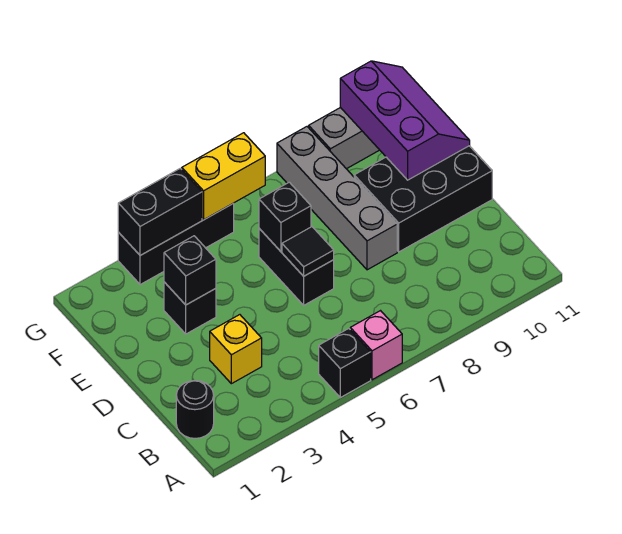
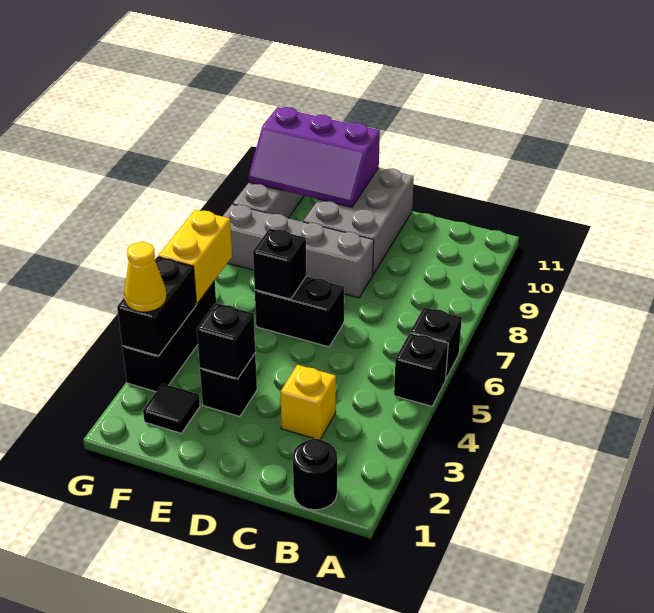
pink 1x1 brick [350,311,402,380] -> black 1x1 brick [410,307,462,378]
black 1x1 tile [282,227,334,276] -> black 1x1 tile moved to [143,384,200,433]
black 2x3 brick [354,146,492,252] -> grey 2x3 brick [303,168,414,274]
purple 2x3 slope [340,61,470,180] -> purple 2x3 slope turned to [248,107,380,207]
none -> yellow 1x1 cone [124,242,167,312]

